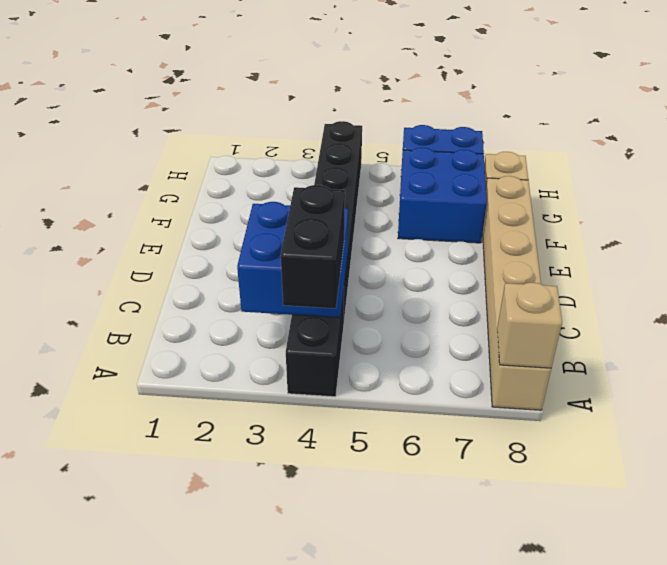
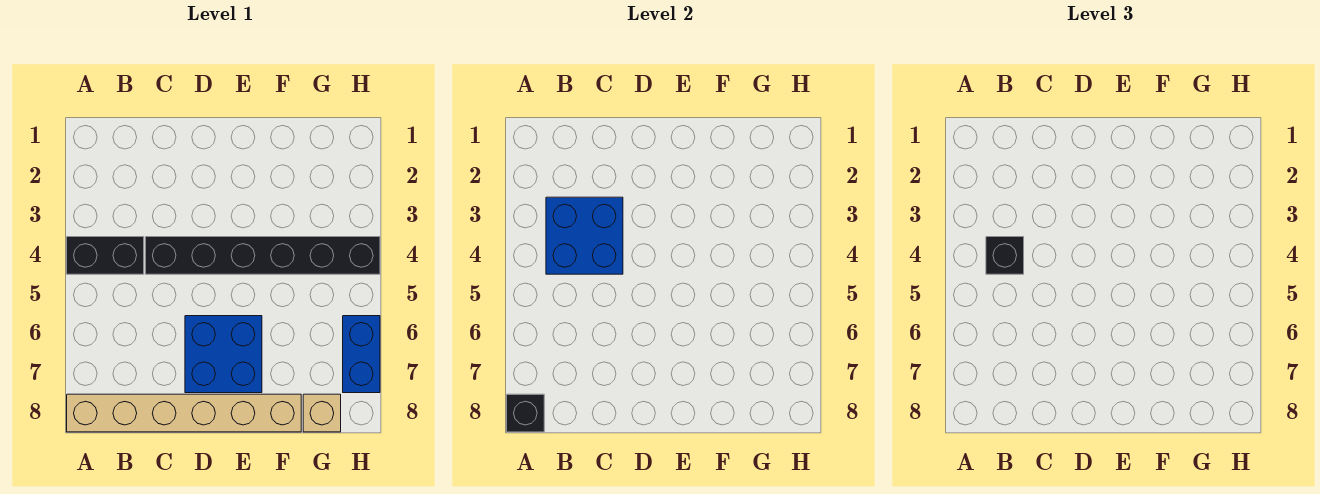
black 1x2 brick [281,185,345,308] -> black 1x1 brick [986,237,1024,274]
tan 1x1 brick [497,283,562,368] -> black 1x1 brick [507,394,544,432]
blue 2x2 brick [398,148,487,243] -> blue 2x2 brick moved to [185,316,262,393]

